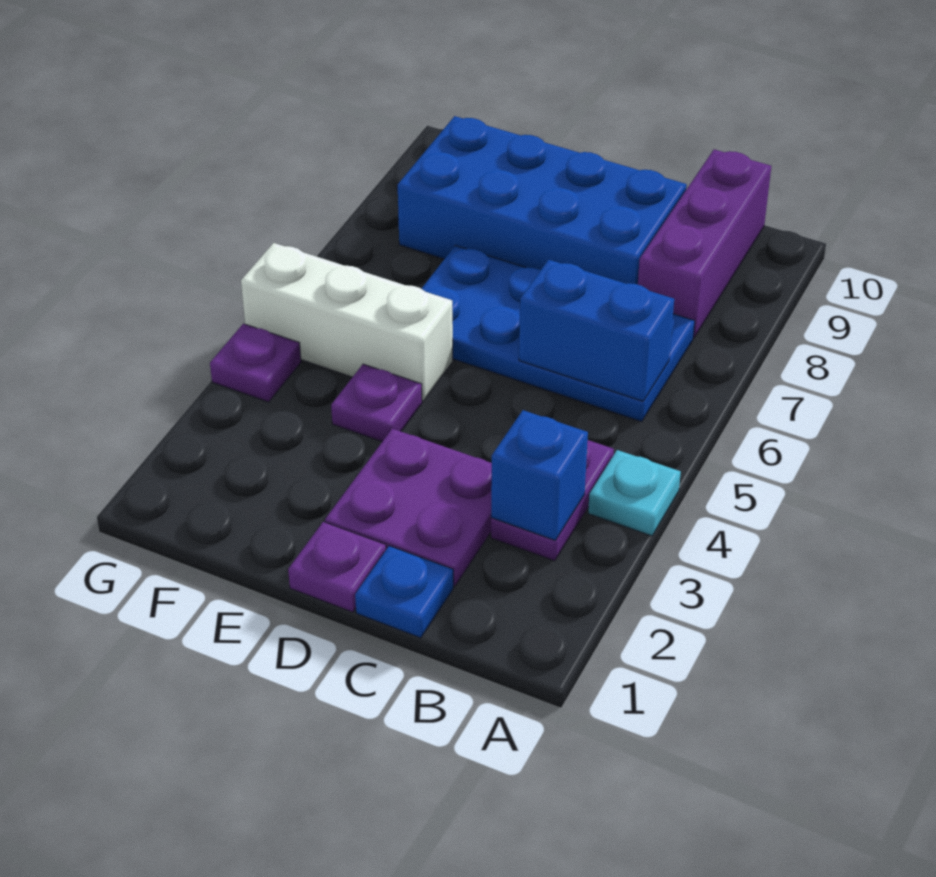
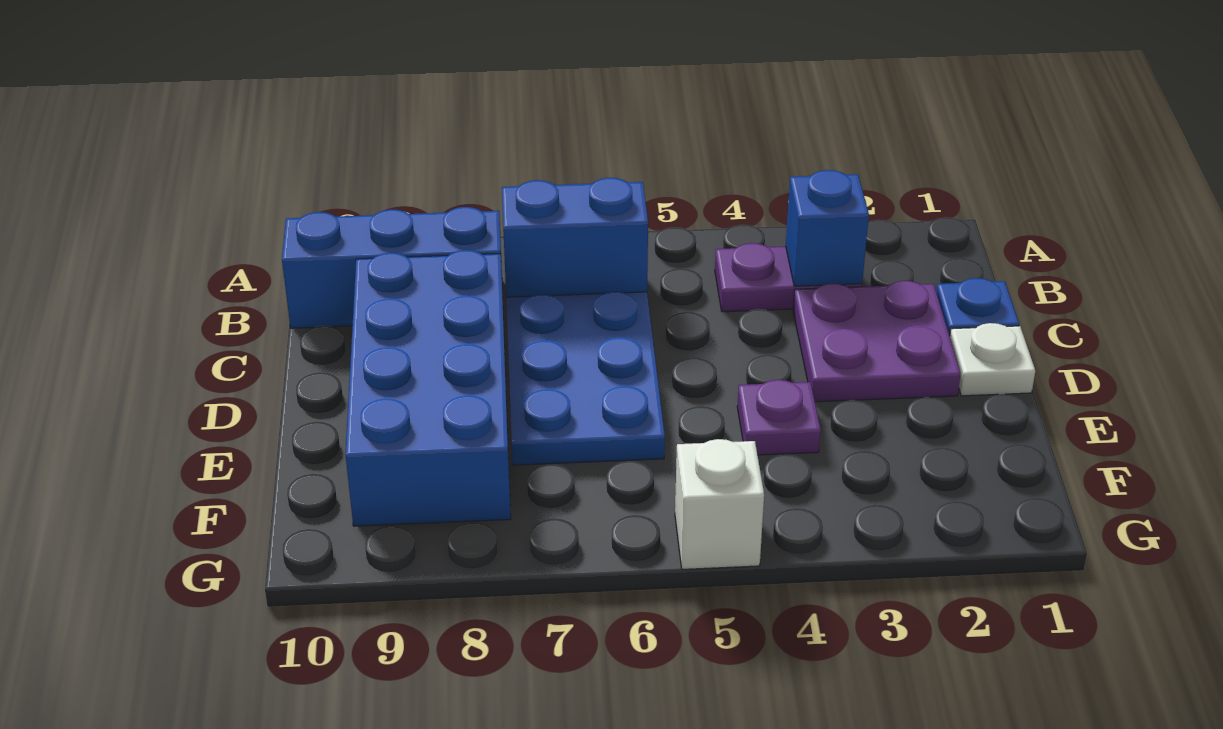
cyan 1x1 plate [588,450,681,536] -> none
blue 1x2 brick [519,260,674,401] -> blue 1x2 brick turned to [502,178,648,297]
purple 1x3 brick [638,149,771,338] -> blue 1x3 brick [282,207,503,328]
purple 1x1 plate [288,522,386,612] -> white 1x1 plate [950,323,1035,396]
white 1x3 brick [241,243,453,401] -> white 1x1 brick [675,439,764,569]
purple 1x1 plate [210,324,301,402] -> none

